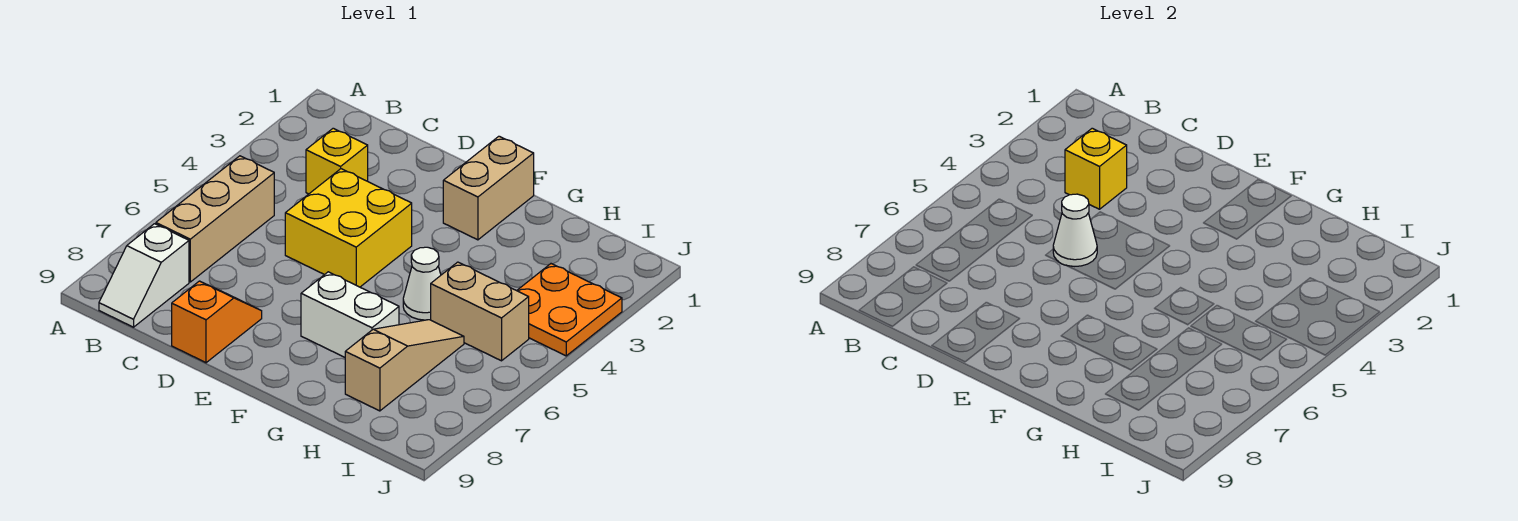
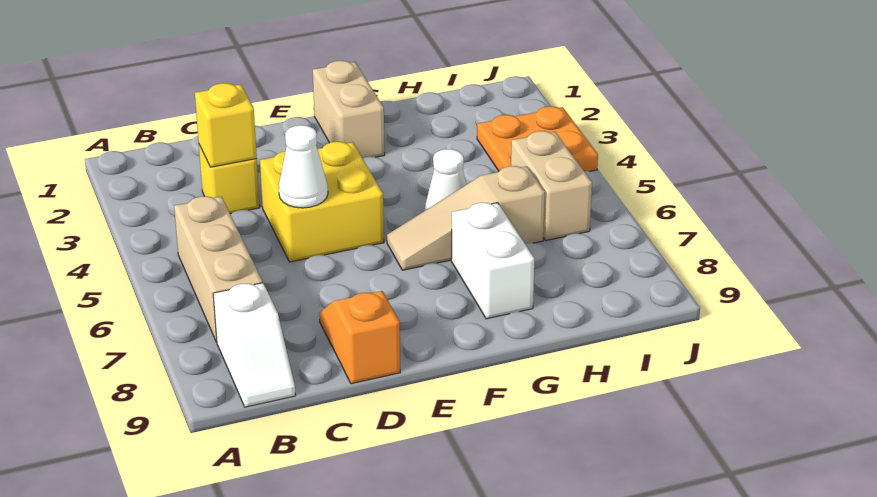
white 1x2 brick [301,272,399,357] -> white 1x2 brick turned to [451,203,534,319]
tan 1x2 brick [431,262,529,361] -> tan 1x2 brick turned to [511,131,592,241]
tan 1x3 slope [345,320,464,411] -> tan 1x3 slope turned to [387,166,545,270]

